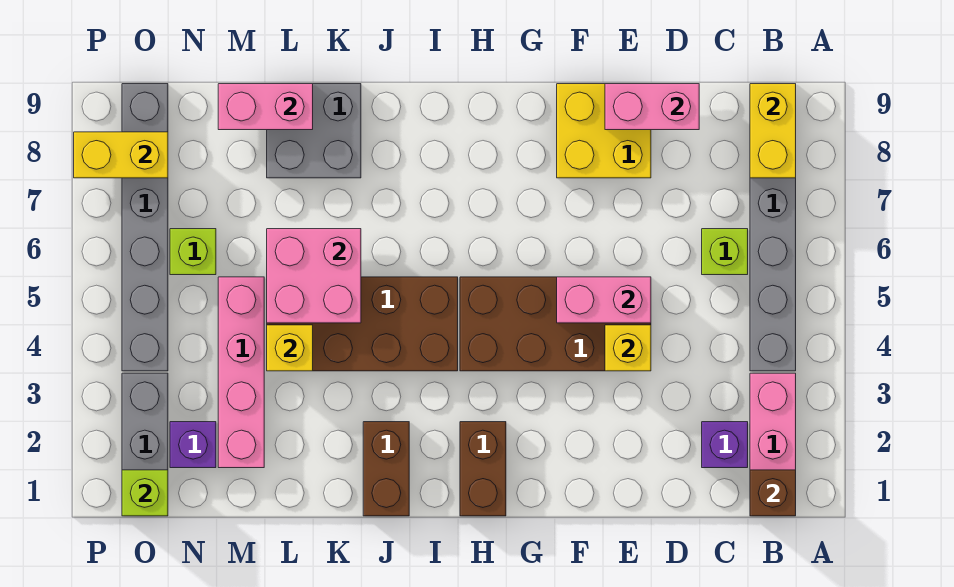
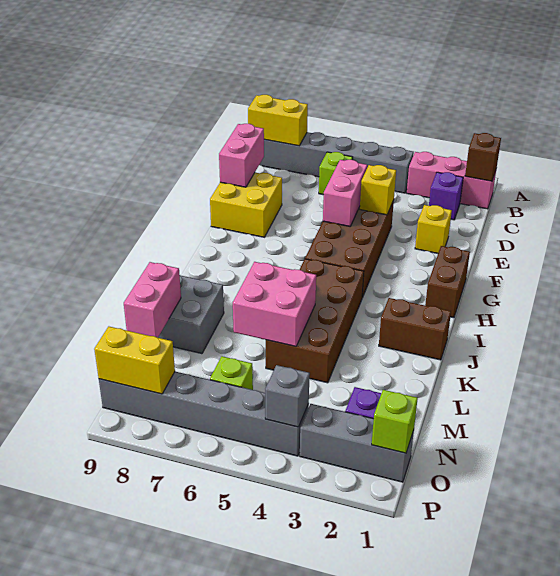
brown 1x2 brick [460,422,506,516] -> brown 1x2 brick turned to [425,246,470,318]
yellow 1x1 brick [267,325,313,371] -> yellow 1x1 brick moved to [415,205,452,253]
pink 1x4 brick [218,277,264,468] -> none
none -> grey 1x1 brick [265,365,310,427]
yellow 1x2 brick [74,132,168,178] -> yellow 1x2 brick turned to [94,327,175,394]

